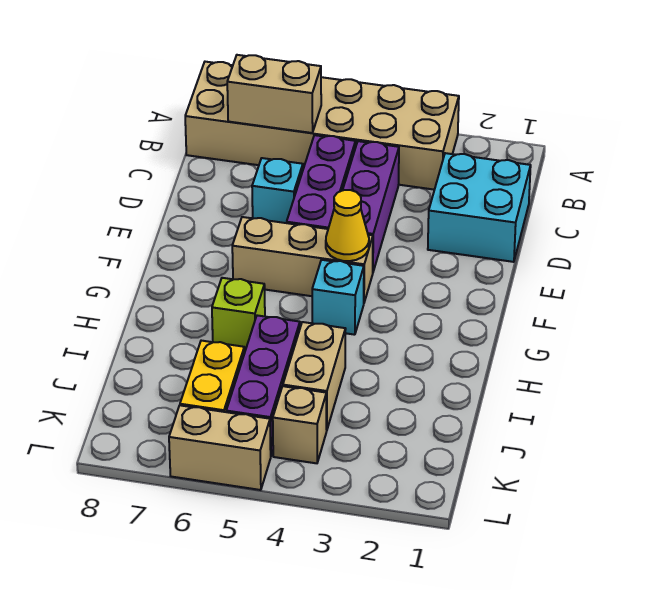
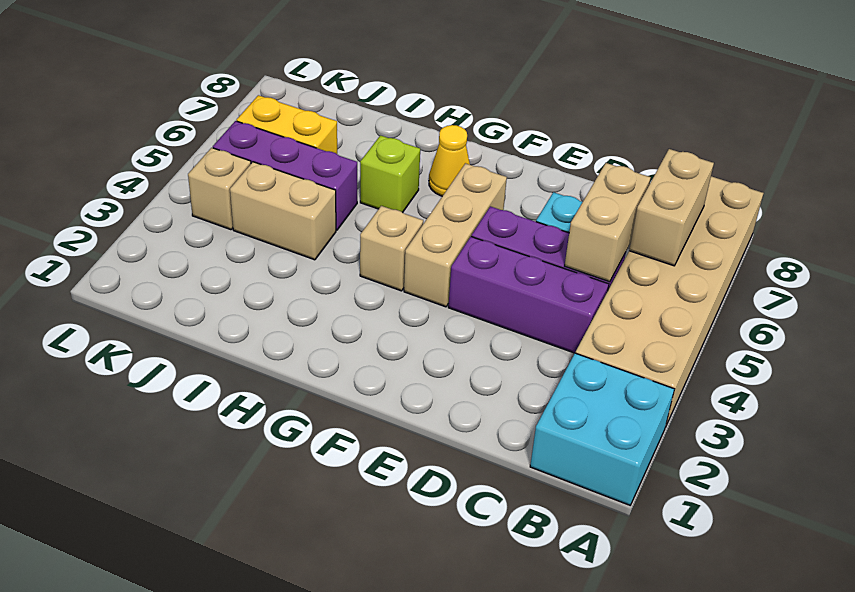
cyan 2x2 brick [428,153,531,262] -> cyan 2x2 brick moved to [530,353,674,505]
yellow 1x1 cone [326,190,369,261] -> yellow 1x1 cone moved to [429,125,470,196]
cyan 1x1 brick [312,260,364,335] -> tan 1x1 brick [360,206,423,291]
tan 1x2 brick [169,405,271,490] -> tan 1x2 brick moved to [565,163,651,282]

